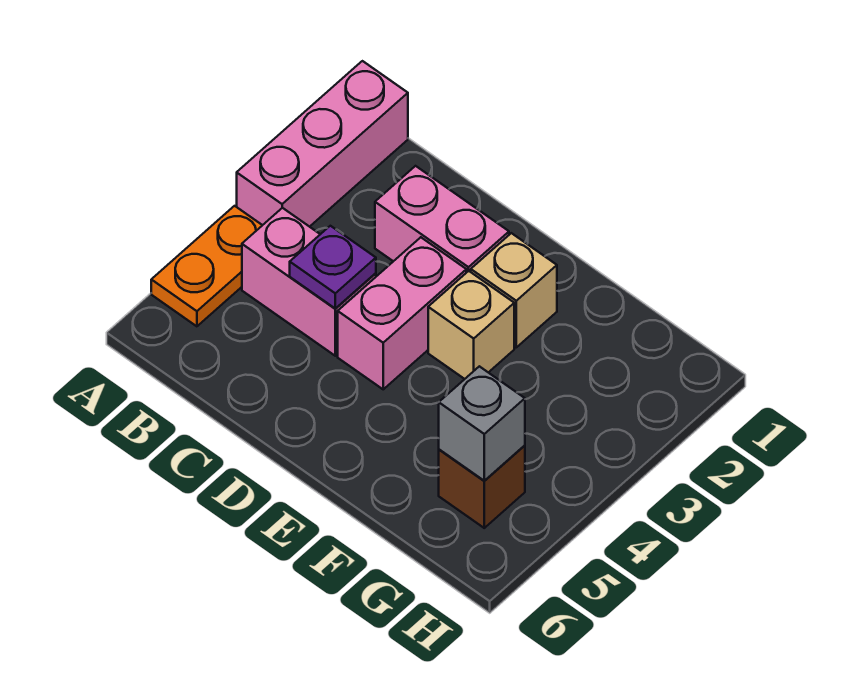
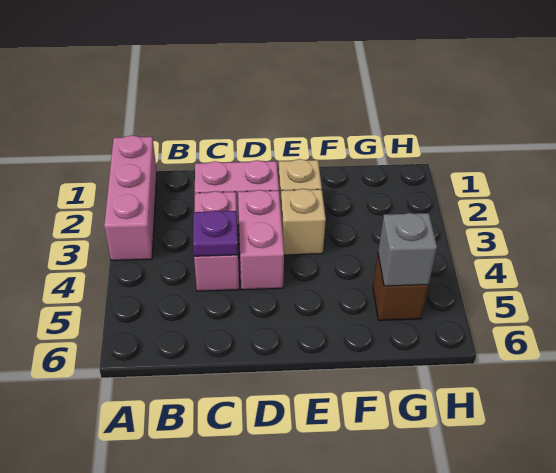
orange 1x2 plate [151,206,262,326] -> none
pink 1x2 brick [242,208,376,356] -> pink 1x2 brick turned to [194,191,239,291]

